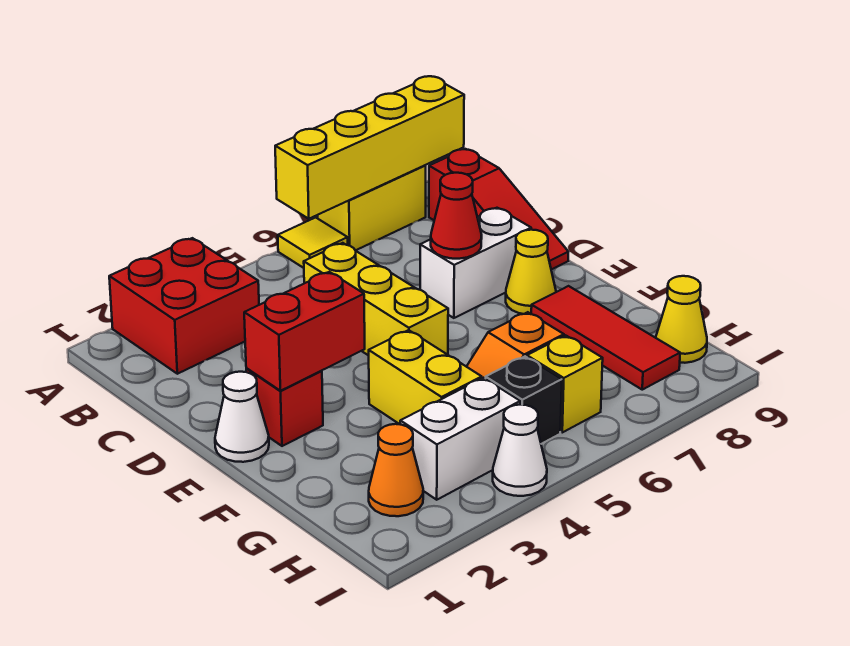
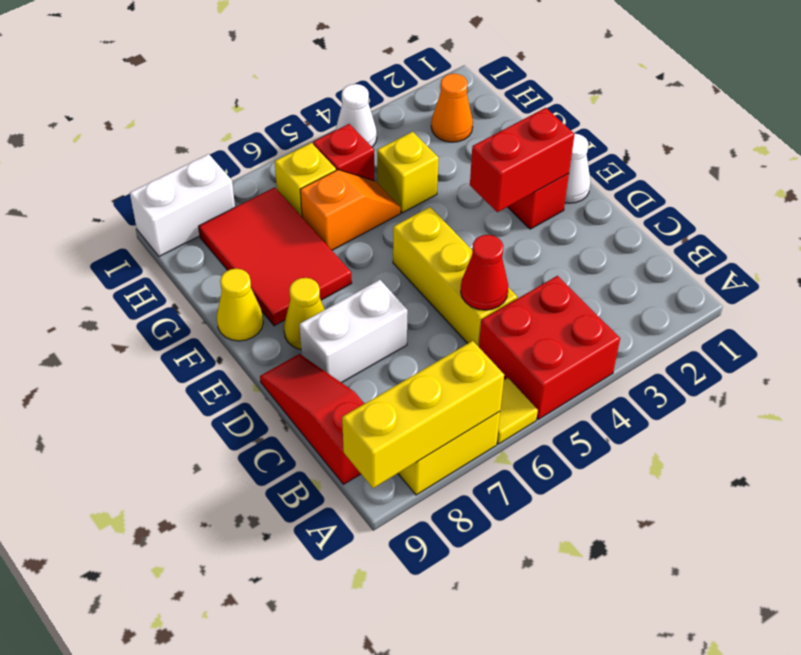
red 2x2 brick [109,238,259,374] -> red 2x2 brick moved to [479,276,620,419]
yellow 1x4 brick [275,76,464,219] -> yellow 1x3 brick [342,341,504,488]
red 1x1 cone [431,173,482,259] -> red 1x1 cone moved to [461,235,508,310]
yellow 1x2 brick [369,330,482,424] -> yellow 1x1 brick [377,132,439,213]
red 1x3 tile [531,286,680,390] -> red 2x3 tile [199,187,352,326]
white 1x2 brick [400,378,520,500] -> white 1x2 brick moved to [130,154,235,257]
black 1x1 brick [486,357,562,444] -> red 1x1 brick [313,124,374,180]
yellow 1x1 cone [656,276,707,363] -> yellow 1x1 cone moved to [217,269,263,341]

